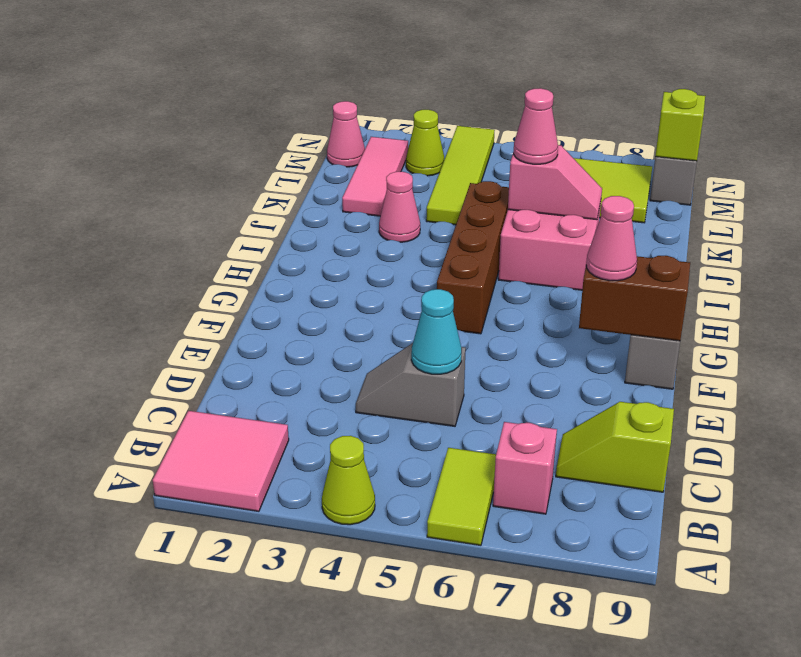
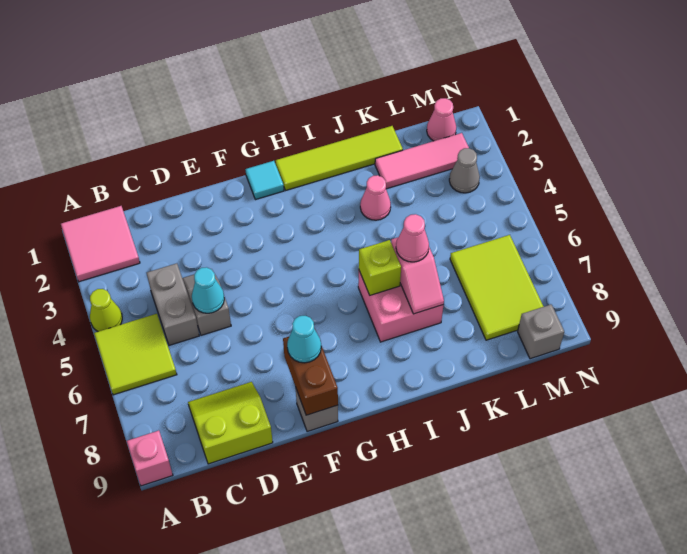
lime 1x2 tile [427,448,496,545] -> lime 2x2 tile [94,314,177,395]
pink 1x1 brick [493,422,557,514] -> pink 1x1 brick moved to [127,431,173,486]
none -> grey 1x2 brick [147,263,199,345]
lime 1x2 slope [556,402,674,492] -> lime 2x2 slope [188,382,273,464]
pink 1x1 cone [586,196,637,281] -> cyan 1x1 cone [287,316,321,363]
none -> cyan 1x1 tile [245,161,284,200]
brown 1x4 brick [437,181,509,334] -> none
lime 1x4 tile [426,126,495,225] -> lime 1x4 tile moved to [276,126,403,190]
lime 1x1 cone [406,110,445,176] -> grey 1x1 cone [449,148,480,193]
lime 1x1 brick [655,89,705,161] -> lime 1x1 brick moved to [359,240,401,295]

